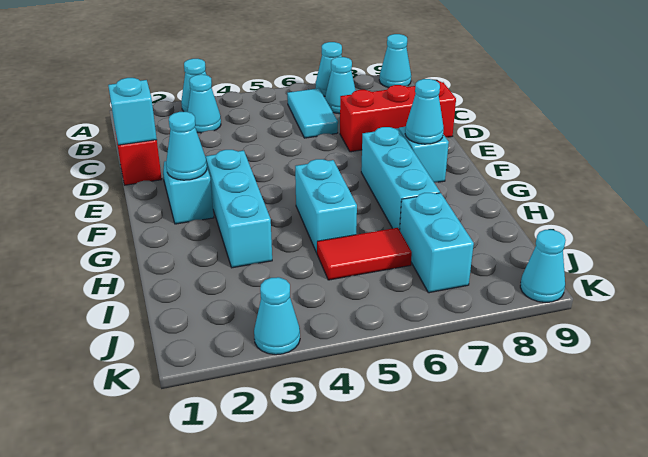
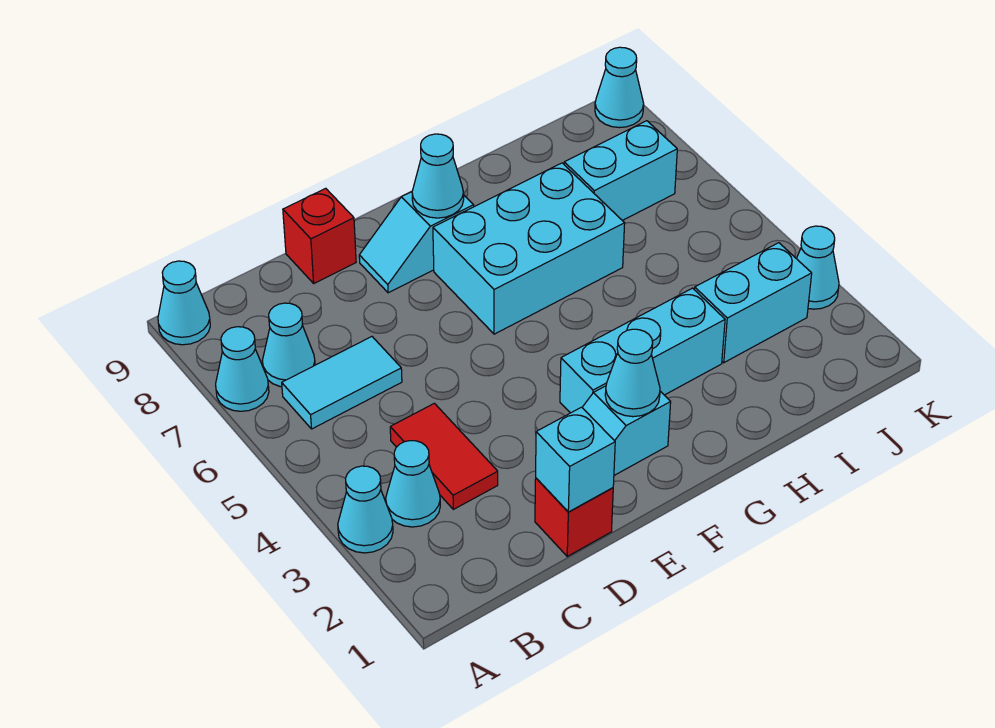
red 1x3 brick [340,81,456,152] -> red 1x1 brick [283,188,356,283]
cyan 1x3 brick [361,127,440,230] -> cyan 2x3 brick [433,163,625,334]
cyan 1x2 brick [295,159,357,253] -> cyan 1x2 brick moved to [695,243,812,363]
red 1x2 tile [317,228,412,280] -> red 1x2 tile moved to [390,403,498,509]

